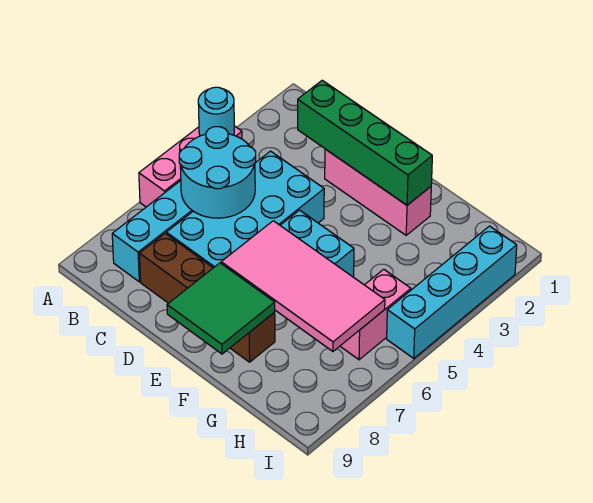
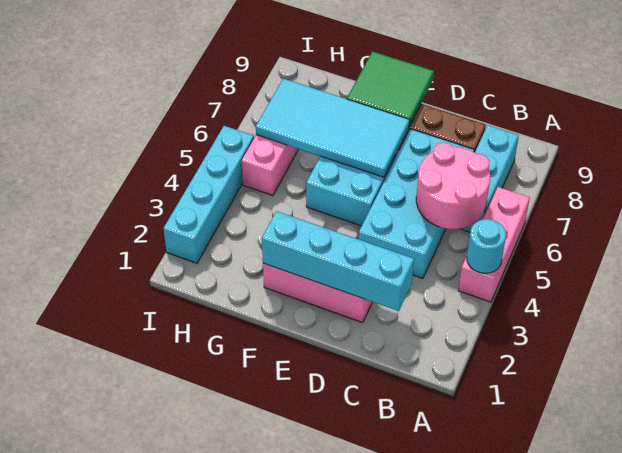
cyan 2x2 round brick [179,127,256,218] -> pink 2x2 round brick [416,143,490,229]
green 1x4 brick [298,80,432,205] -> cyan 1x4 brick [262,211,414,311]
pink 2x4 tile [221,221,385,351] -> cyan 2x4 tile [256,78,410,177]

